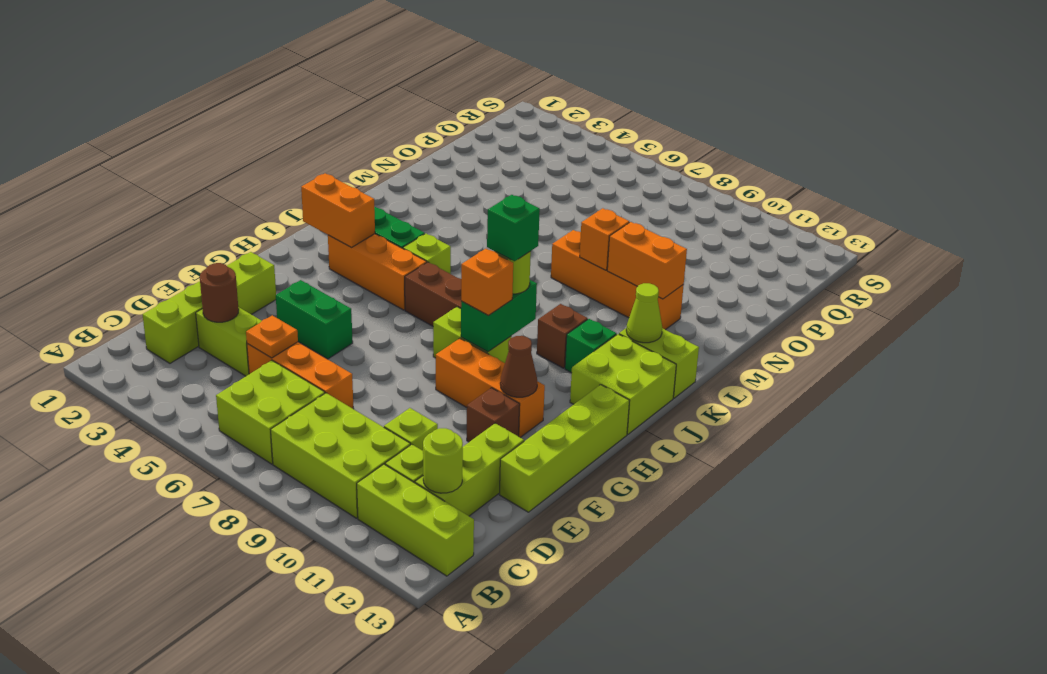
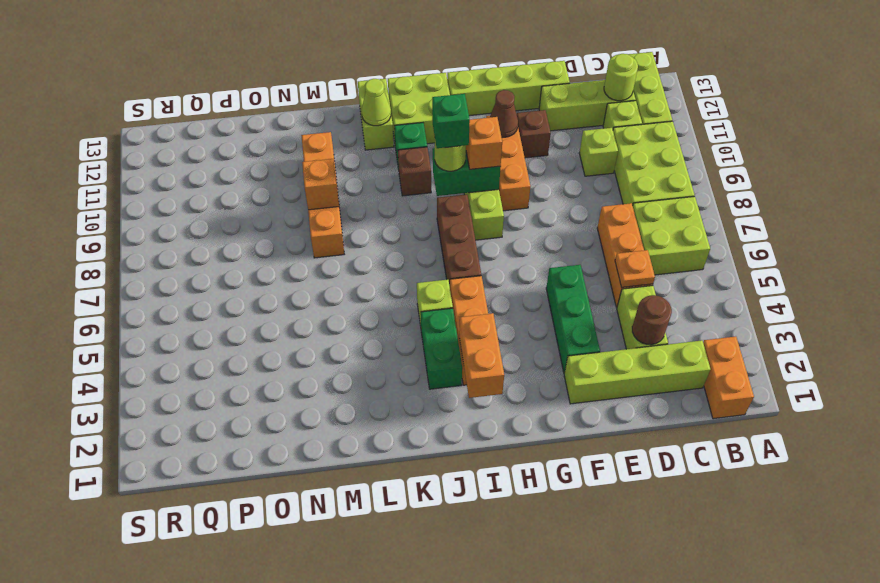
green 1x2 brick [276,280,353,359] -> green 1x3 brick [546,265,600,373]
orange 1x2 brick [607,222,687,299] -> orange 1x2 brick moved to [703,336,754,419]

